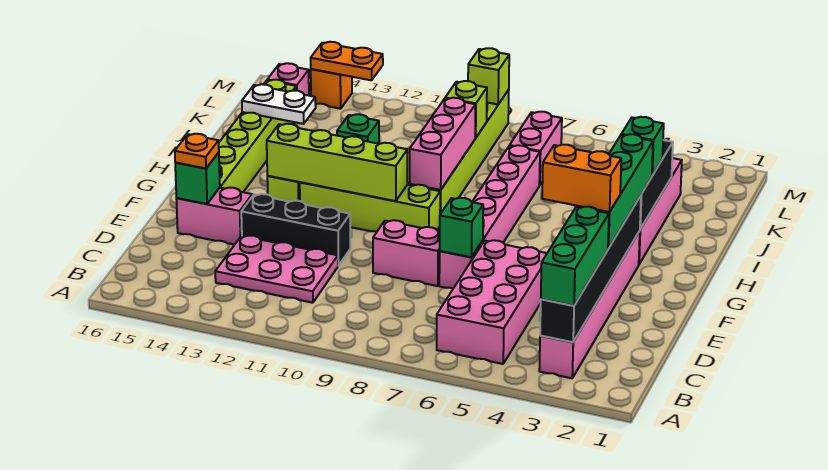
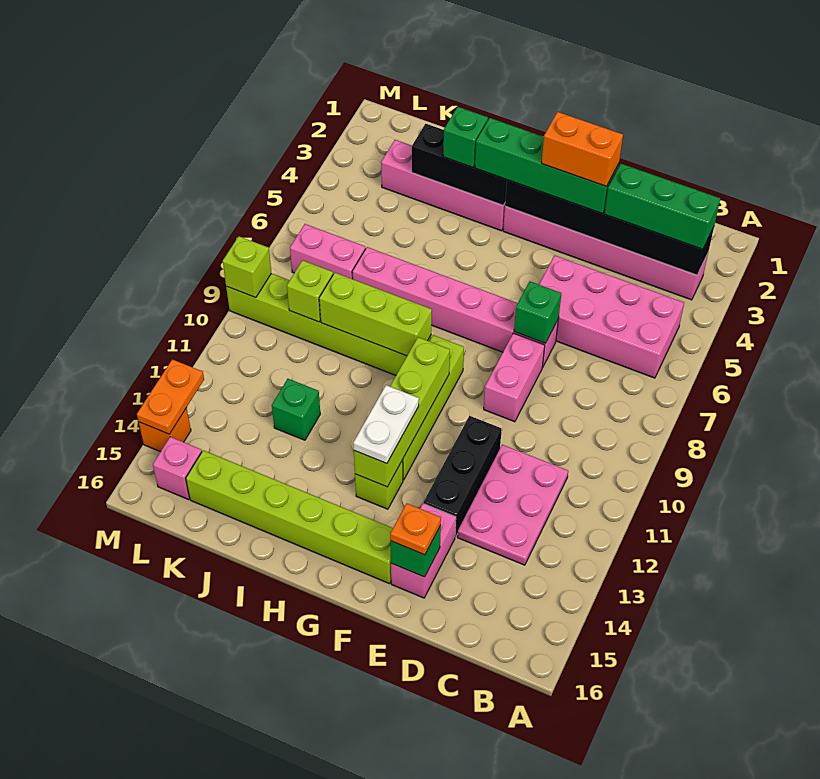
orange 1x2 brick [542,145,621,212] -> orange 1x2 brick turned to [542,112,623,186]
pink 1x3 brick [410,98,475,190] -> lime 1x3 brick [319,273,432,356]
white 1x2 plate [242,84,316,124] -> white 1x2 plate moved to [353,385,419,464]

